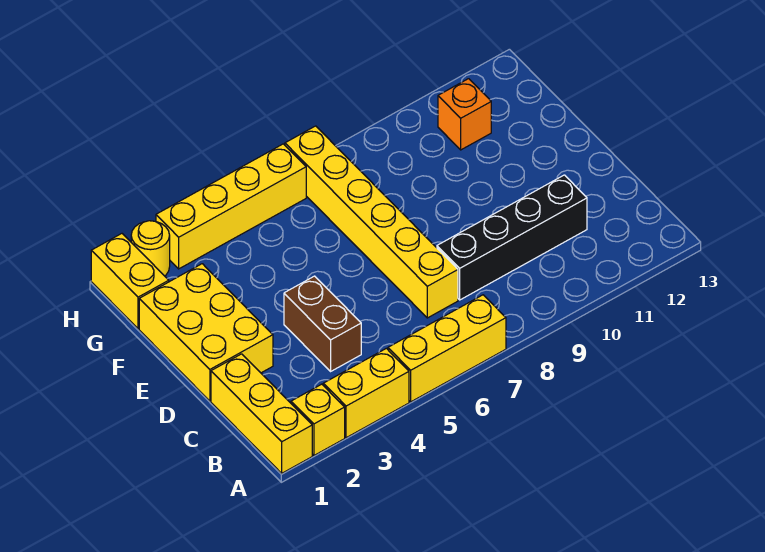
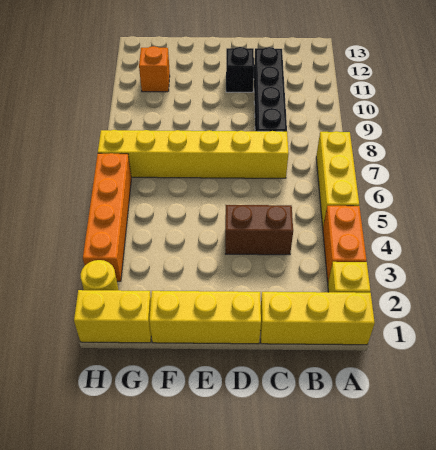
yellow 1x2 brick [323,348,409,438] -> orange 1x2 brick [323,206,367,281]
yellow 2x3 brick [139,264,273,401] -> yellow 1x3 brick [149,291,261,344]
none -> black 1x1 brick [226,47,254,92]
yellow 1x4 brick [156,144,306,269] -> orange 1x4 brick [83,153,131,281]

